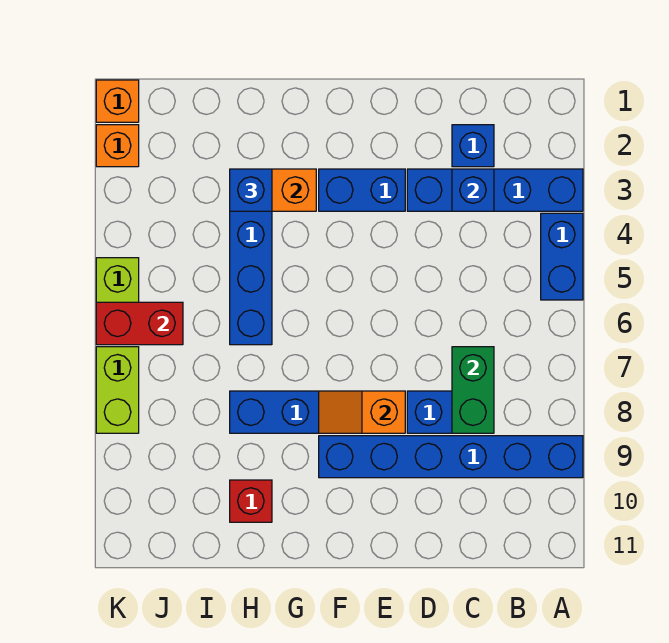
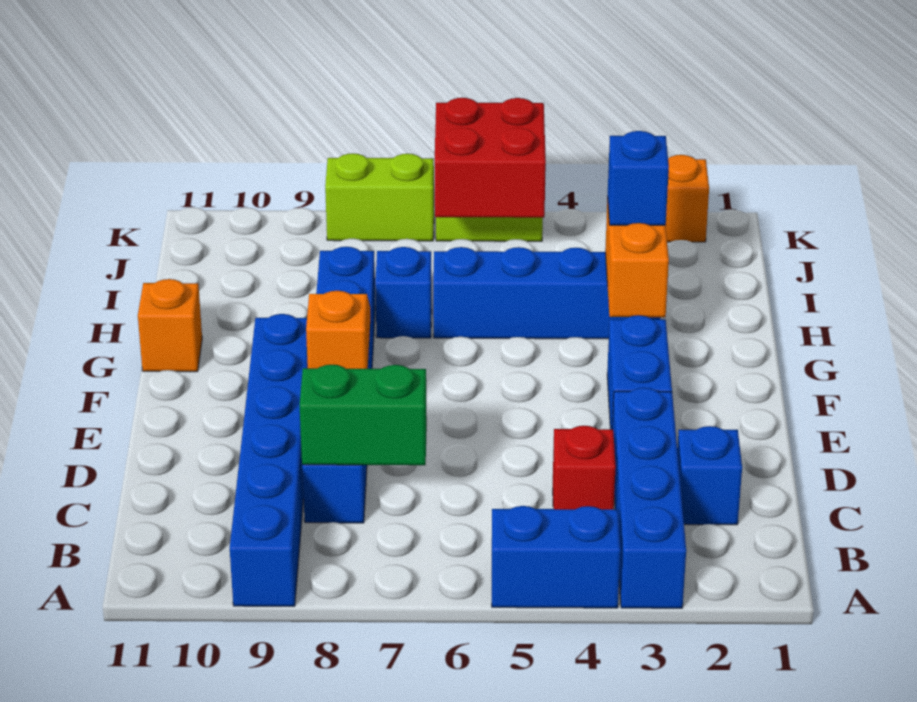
blue 1x1 brick [452,169,494,211] -> blue 1x1 brick moved to [375,247,432,338]
red 1x1 brick [230,480,272,522] -> red 1x1 brick moved to [553,426,616,509]
red 1x2 brick [96,302,183,345] -> red 2x2 brick [435,98,546,218]
orange 1x1 brick [96,80,139,122] -> orange 1x1 brick moved to [138,279,202,372]

